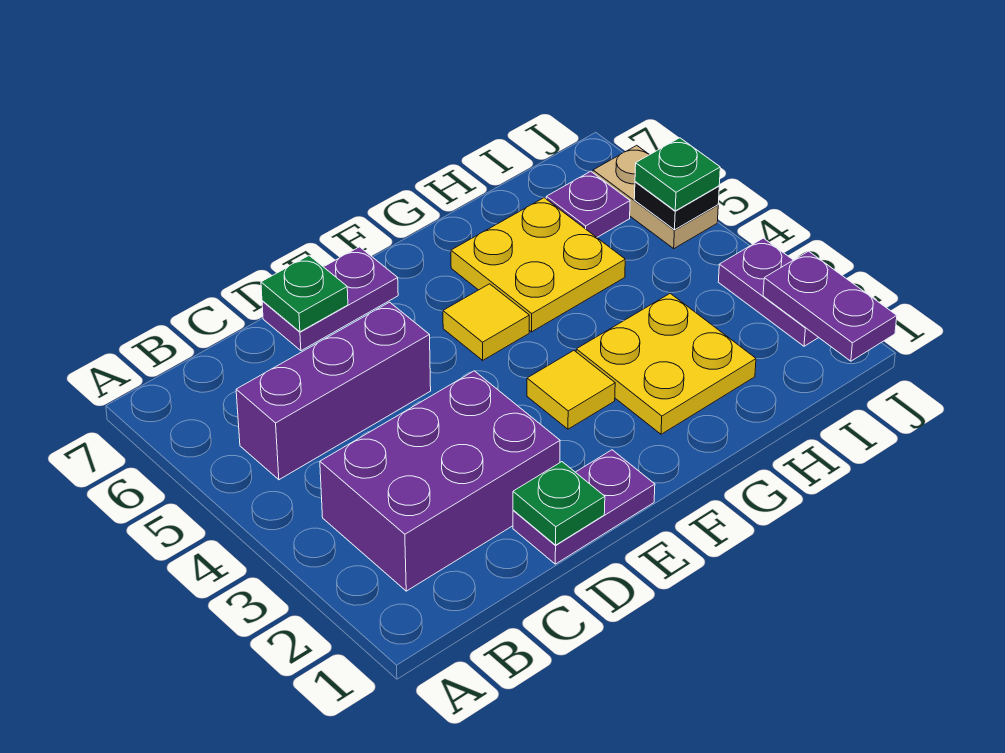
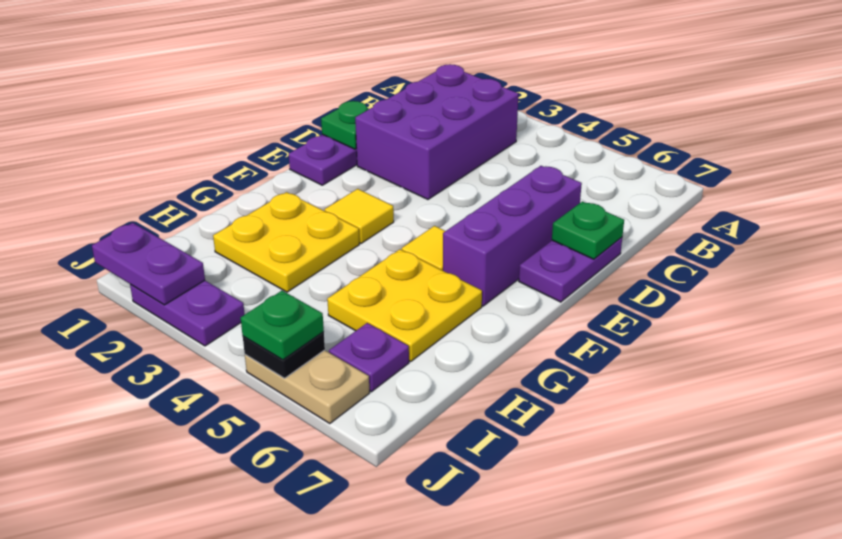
purple 1x3 brick [236,302,431,480] -> purple 1x3 brick moved to [443,166,582,306]

